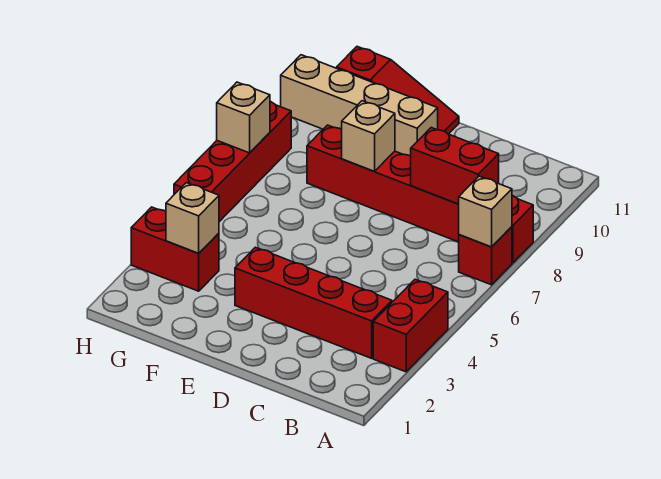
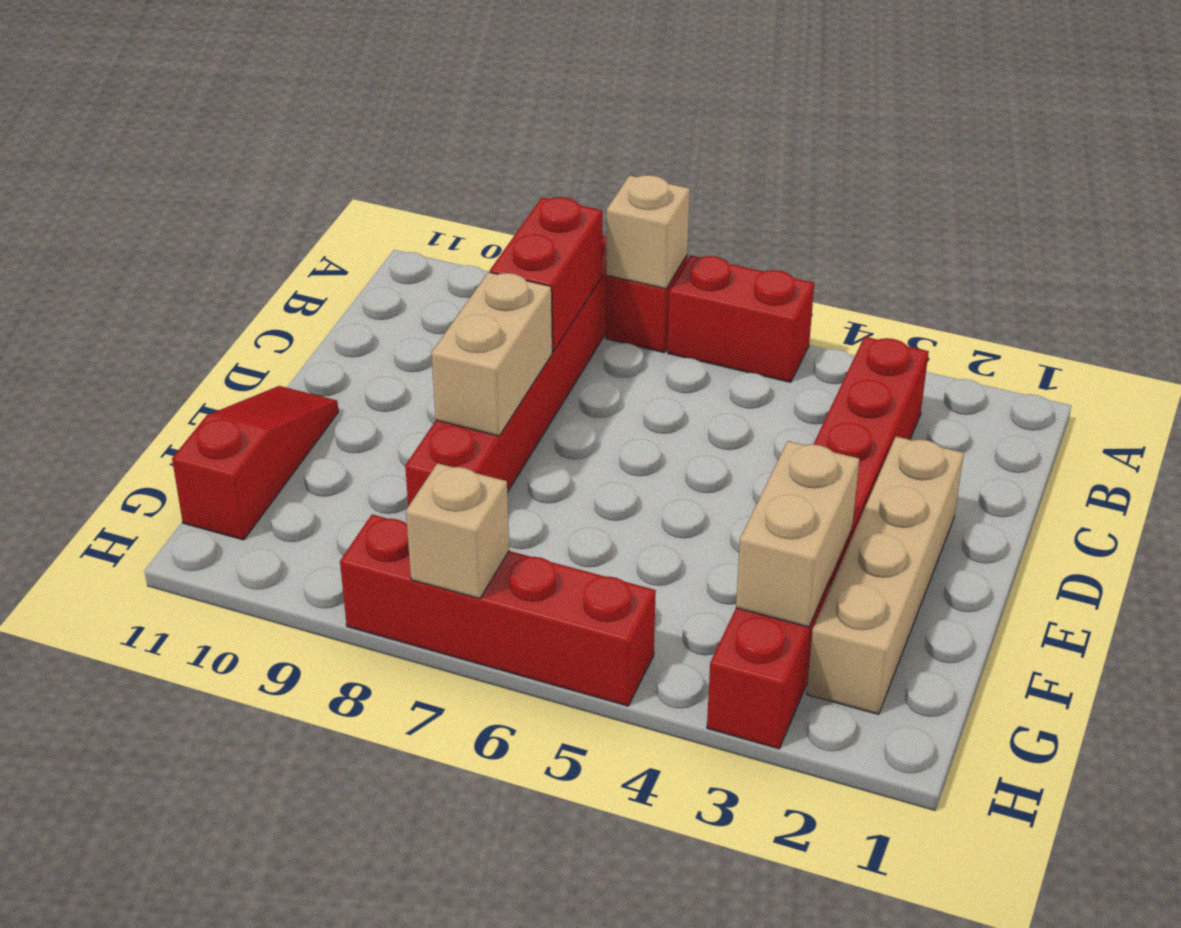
red 1x2 brick [373,279,448,372] -> red 1x2 brick moved to [668,255,814,382]
tan 1x1 brick [342,101,395,171] -> tan 1x2 brick [432,272,552,436]
tan 1x4 brick [281,55,438,156] -> tan 1x4 brick moved to [807,437,964,714]
tan 1x1 brick [166,183,219,253] -> tan 1x2 brick [736,441,859,627]

